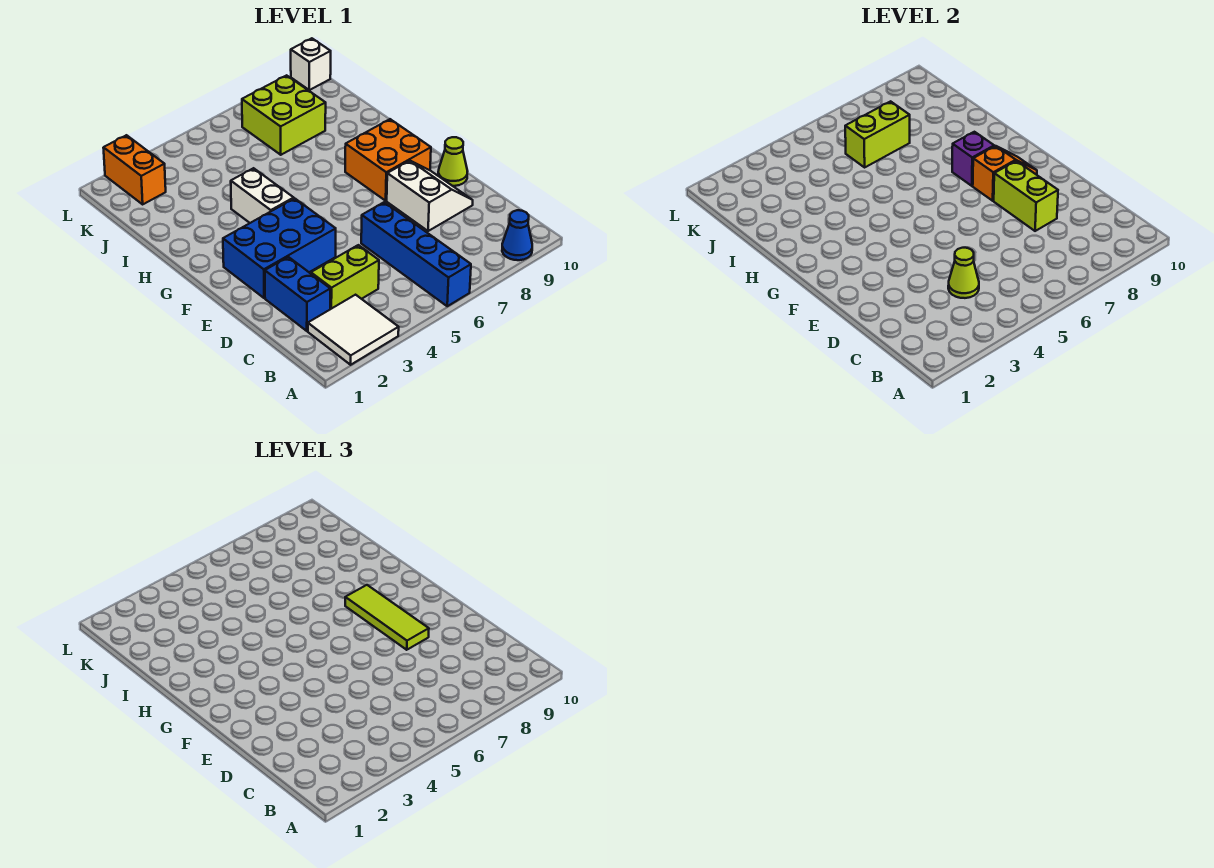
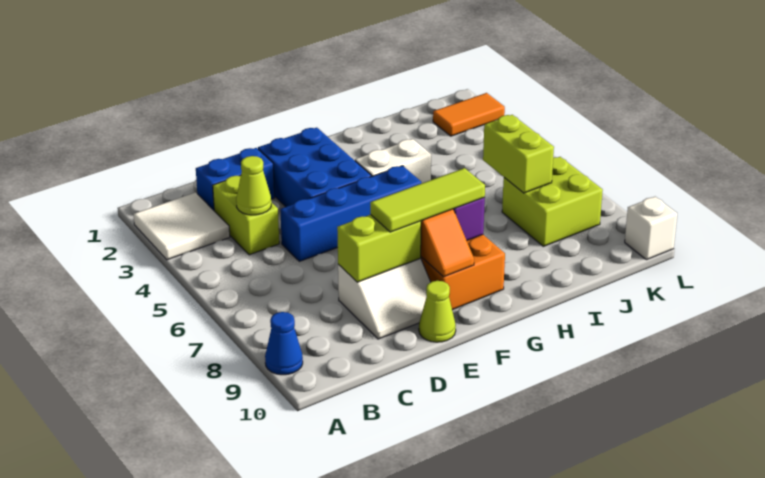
blue 1x4 brick [361,202,471,306] -> blue 1x4 brick moved to [280,166,421,261]
orange 1x2 brick [104,135,166,204] -> orange 1x2 tile [433,93,505,136]

